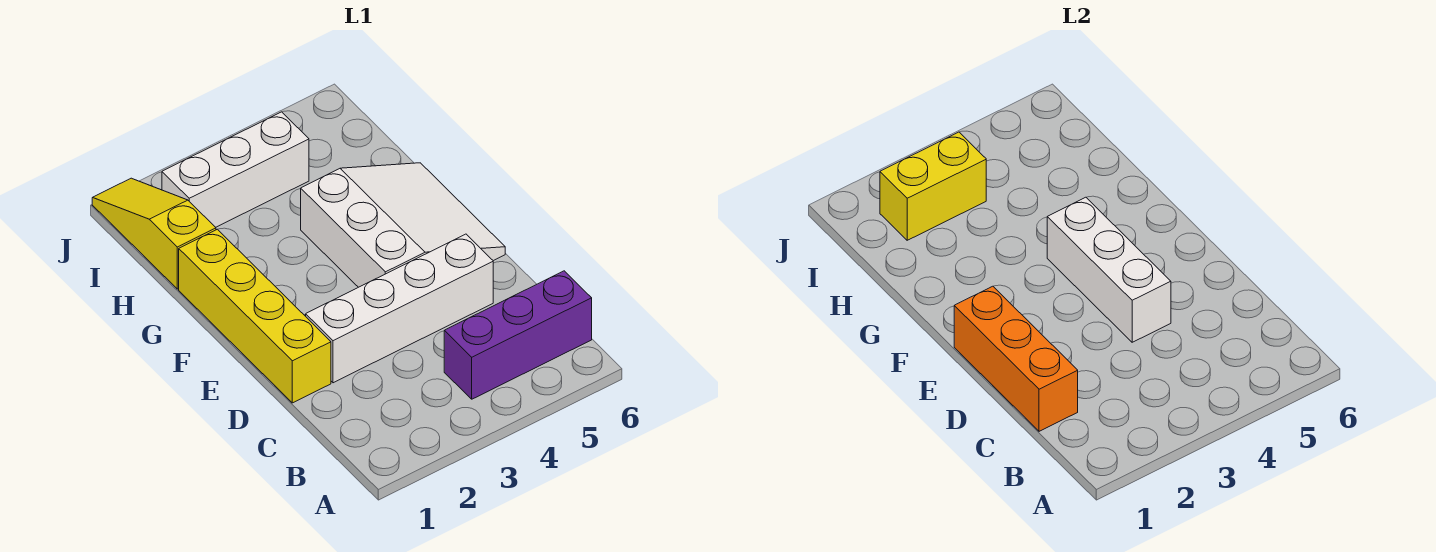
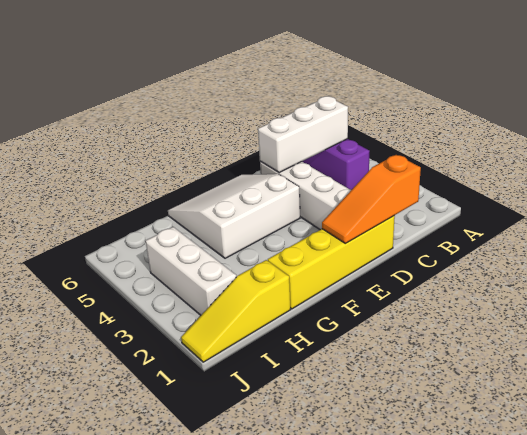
orange 1x3 brick [954,286,1078,431] -> orange 1x3 slope [322,155,421,244]
white 1x3 brick [1047,197,1171,342] -> white 1x3 brick moved to [258,96,348,173]
yellow 1x2 brick [880,132,986,240] -> none

